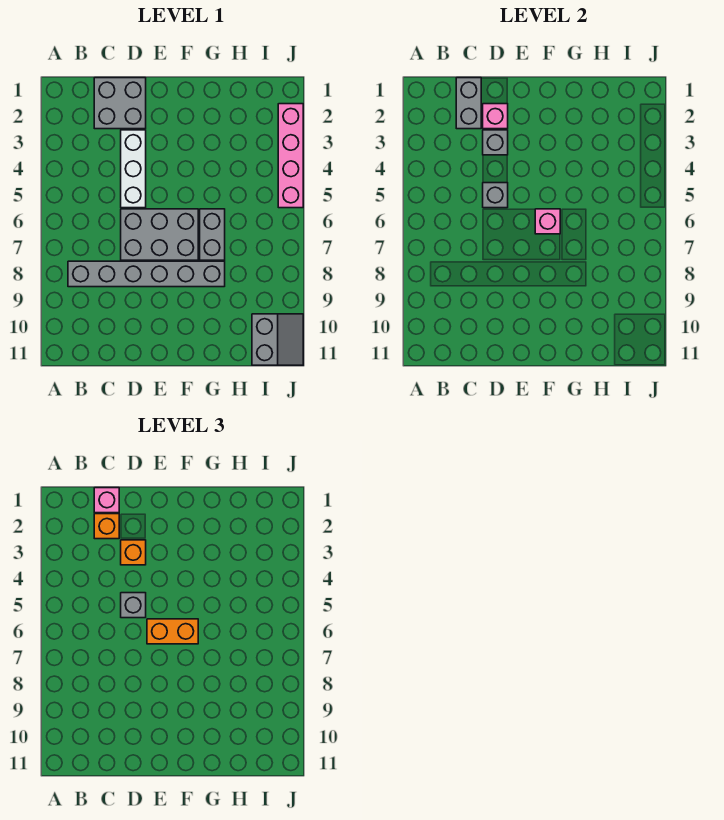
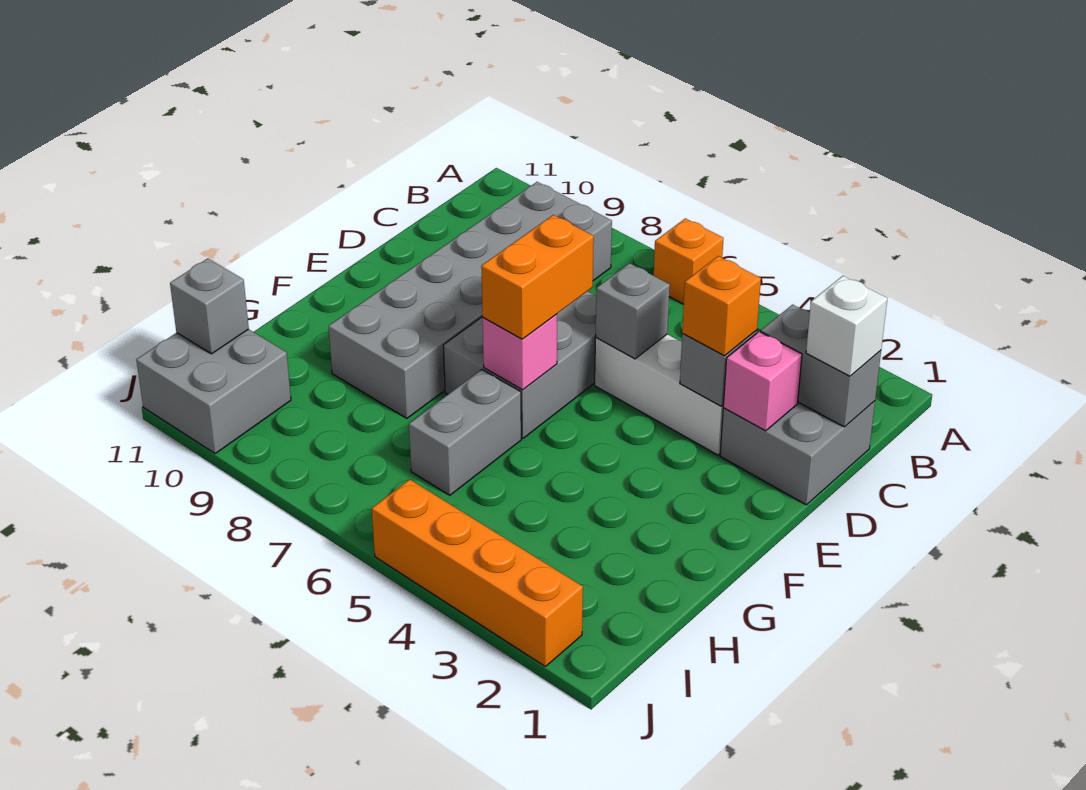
grey 1x6 brick [68,261,225,287] -> grey 2x6 brick [329,182,612,418]
pink 1x1 brick [94,488,119,513] -> white 1x1 brick [806,276,887,376]
orange 1x1 brick [94,514,119,539] -> orange 1x1 brick moved to [654,218,724,304]
grey 1x1 brick [121,593,146,618] -> grey 1x1 brick moved to [170,258,249,354]
grey 1x2 brick [200,209,225,260] -> grey 1x2 brick turned to [409,370,521,495]
grey 2x2 slope [252,314,303,365] -> grey 2x2 brick [136,329,291,453]
pink 1x4 brick [278,104,303,208] -> orange 1x4 brick [372,479,583,666]

